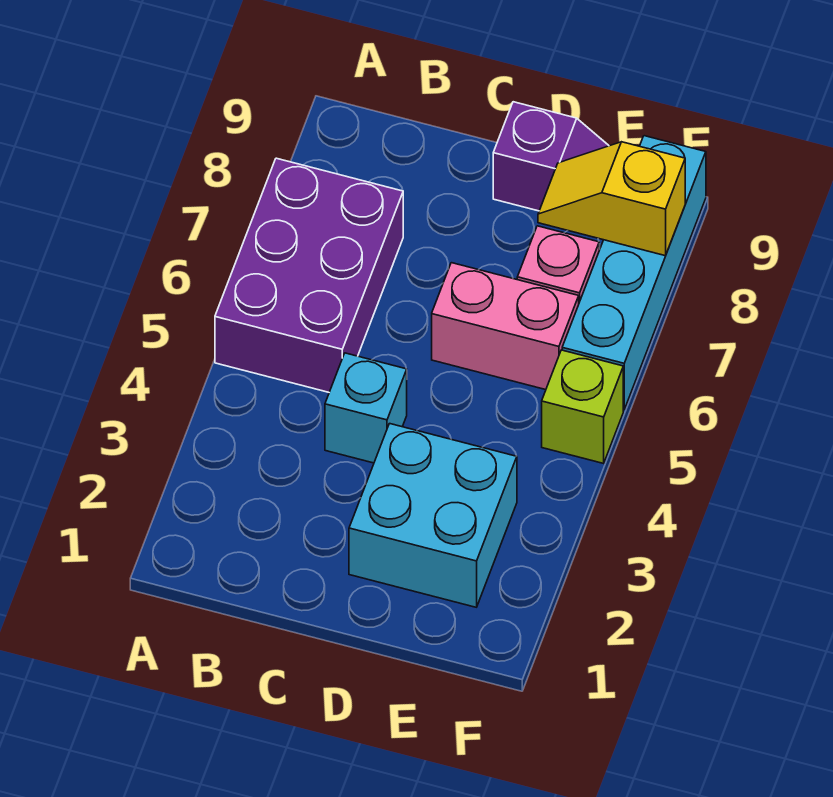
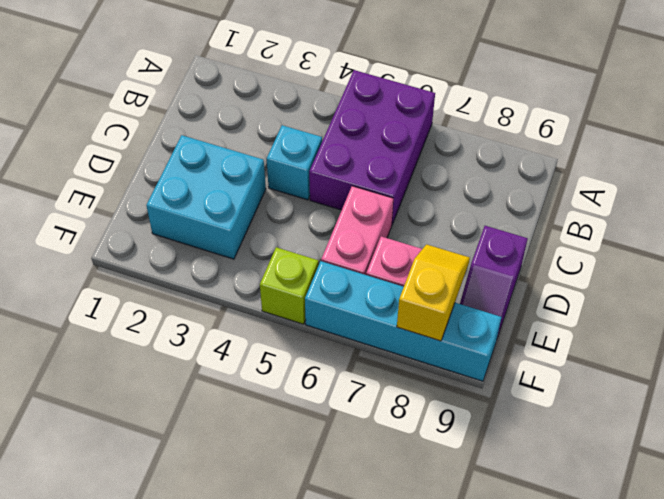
purple 2x3 brick [215,158,403,392] -> purple 2x3 brick turned to [309,70,435,224]

